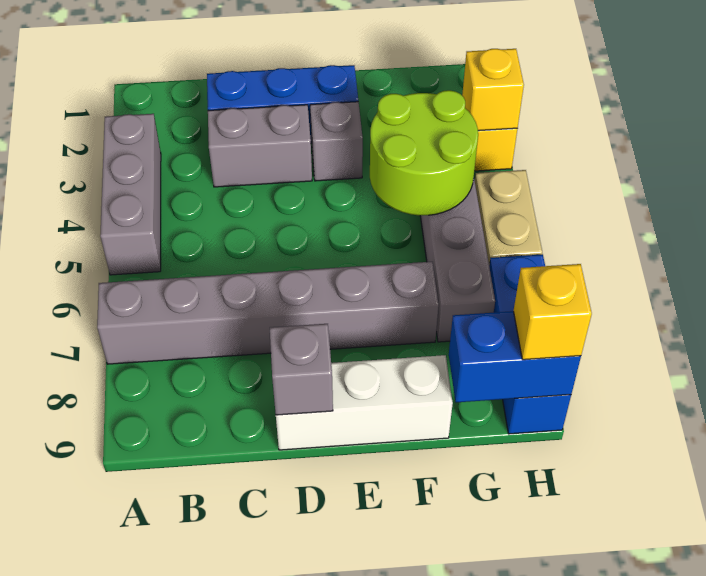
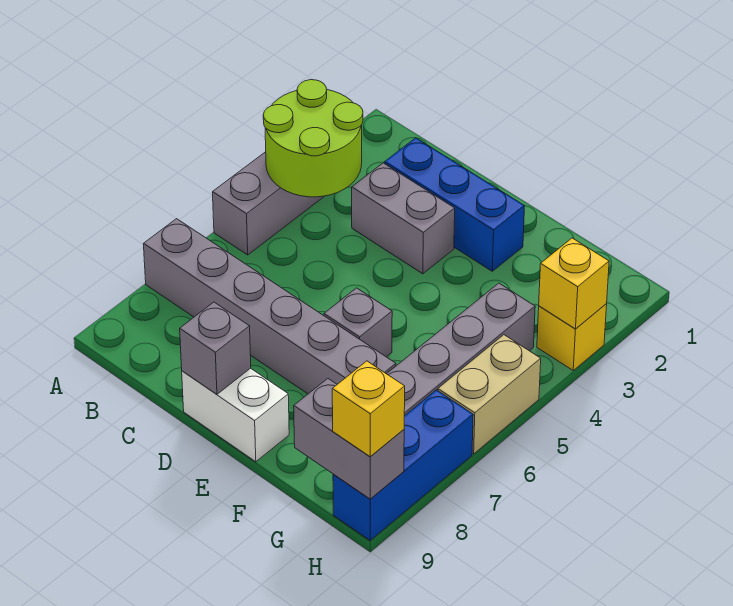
white 1x3 brick [276,355,453,450] -> white 1x2 brick [182,368,289,462]
grey 1x1 brick [310,102,363,181] -> grey 1x1 brick moved to [324,288,392,357]
lime 2x2 round brick [370,90,478,215] -> lime 2x2 round brick moved to [263,80,363,197]
blue 1x2 brick [449,311,581,402] -> grey 1x2 brick [294,379,404,499]

